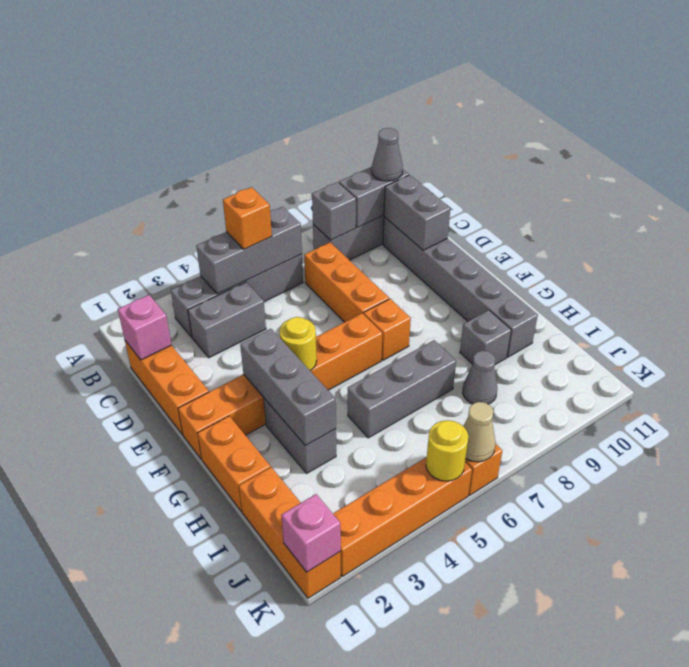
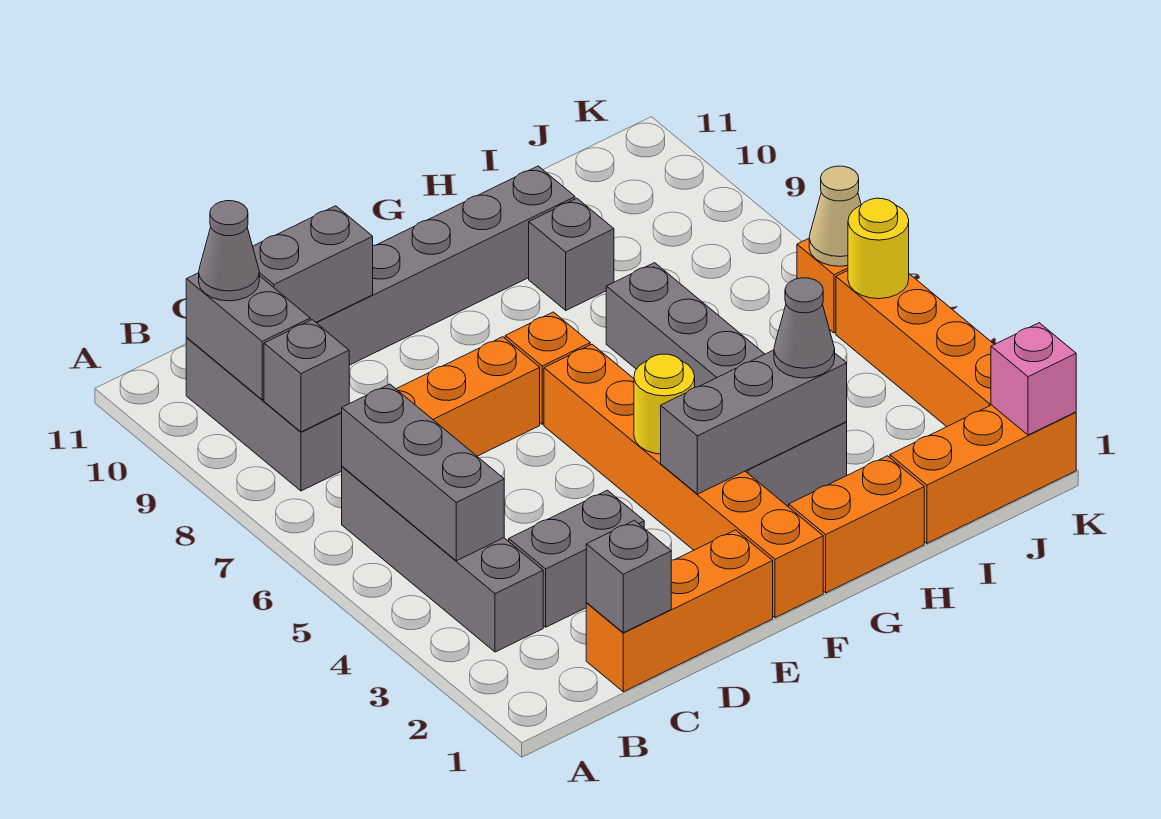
orange 1x1 brick [223,187,272,249] -> none
pink 1x1 brick [118,295,172,360] -> grey 1x1 brick [586,520,671,633]
grey 1x2 brick [188,282,266,358] -> grey 1x2 brick turned to [509,490,644,627]
grey 1x1 cone [463,351,497,404] -> grey 1x1 cone moved to [774,278,835,378]

